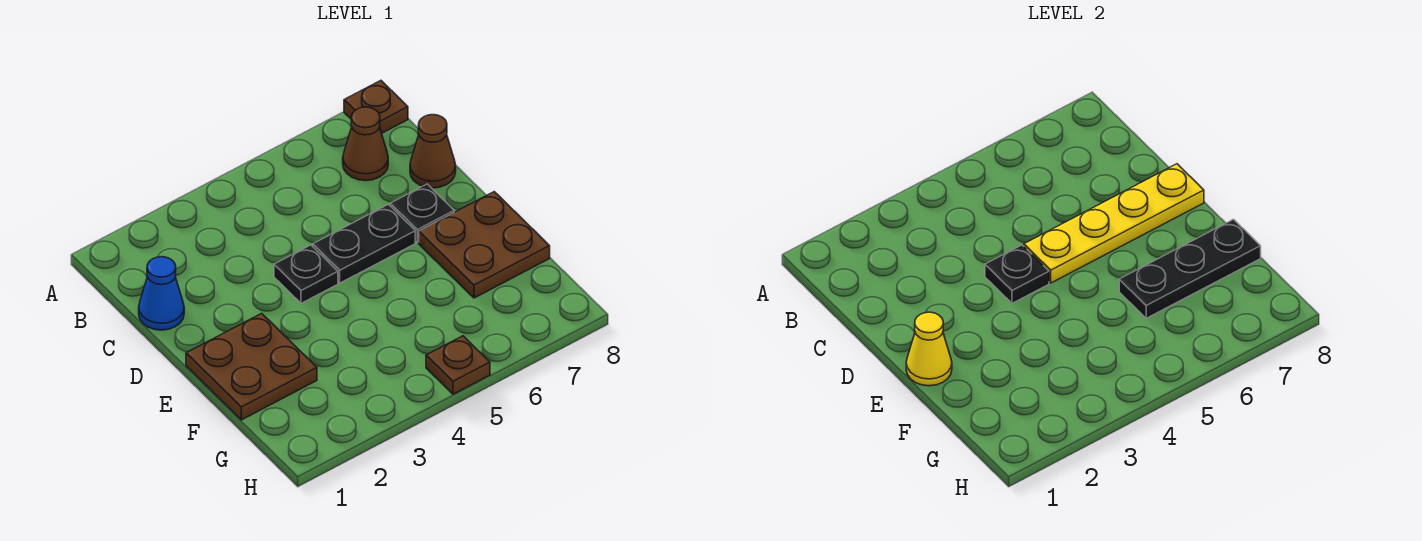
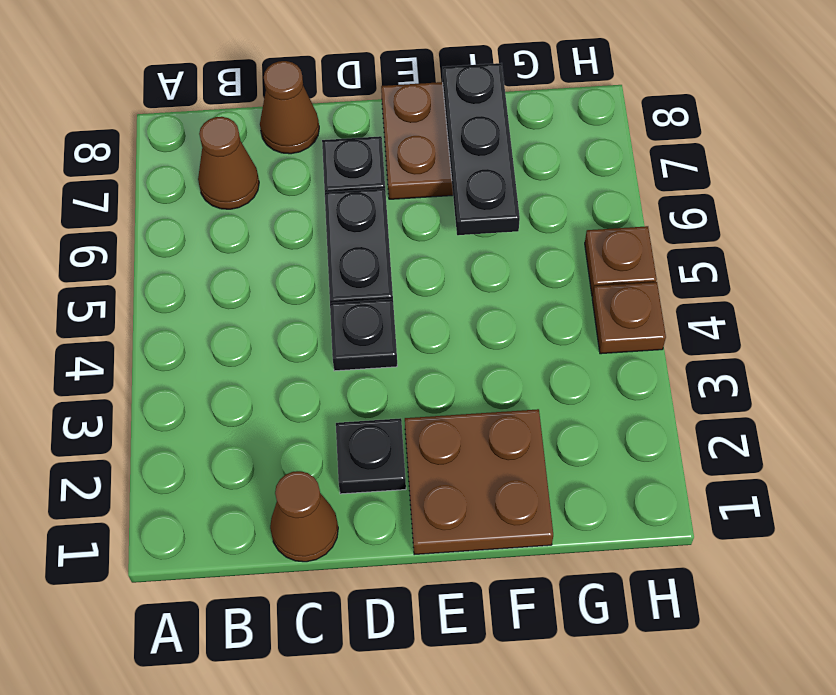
brown 1x1 plate [344,81,408,133] -> brown 1x1 plate moved to [592,282,666,354]
blue 1x1 cone [139,257,184,330] -> brown 1x1 cone [270,471,338,562]
black 1x1 plate [985,245,1049,303] -> black 1x1 plate moved to [336,418,406,494]
yellow 1x4 plate [1024,164,1204,283] -> none
yellow 1x1 cone [906,312,952,386] -> none

